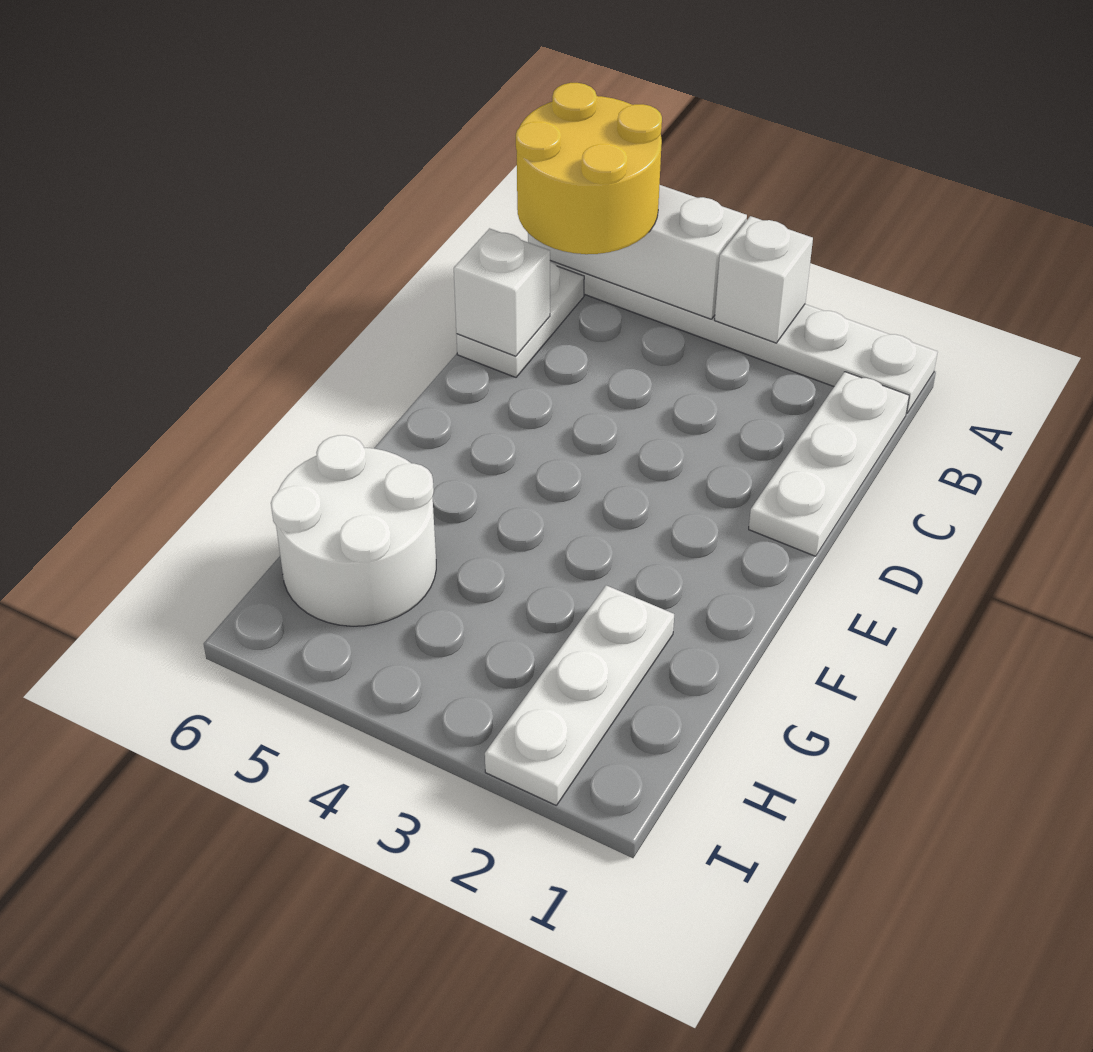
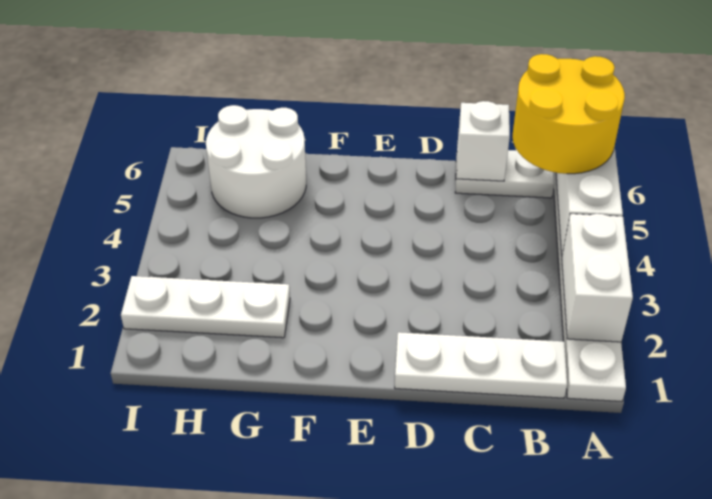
white 1x1 brick [715,216,813,343] -> white 1x2 brick [562,214,633,342]

